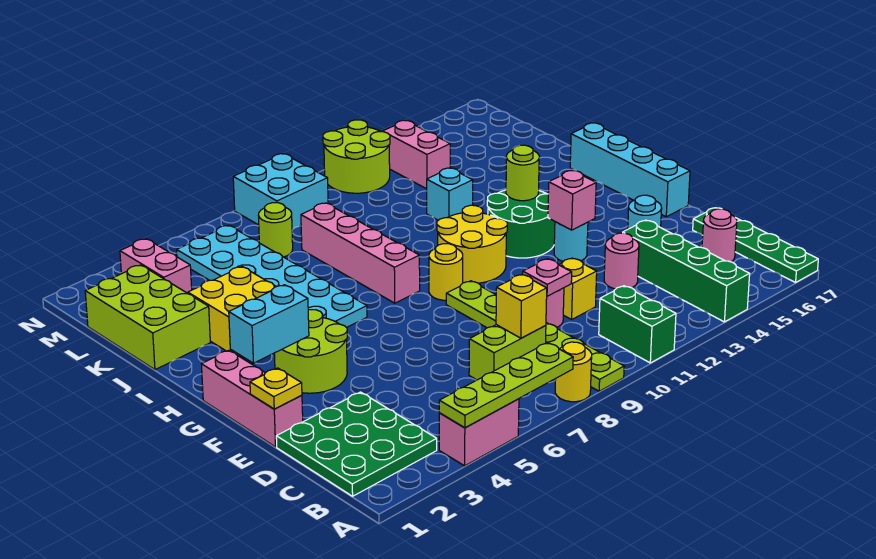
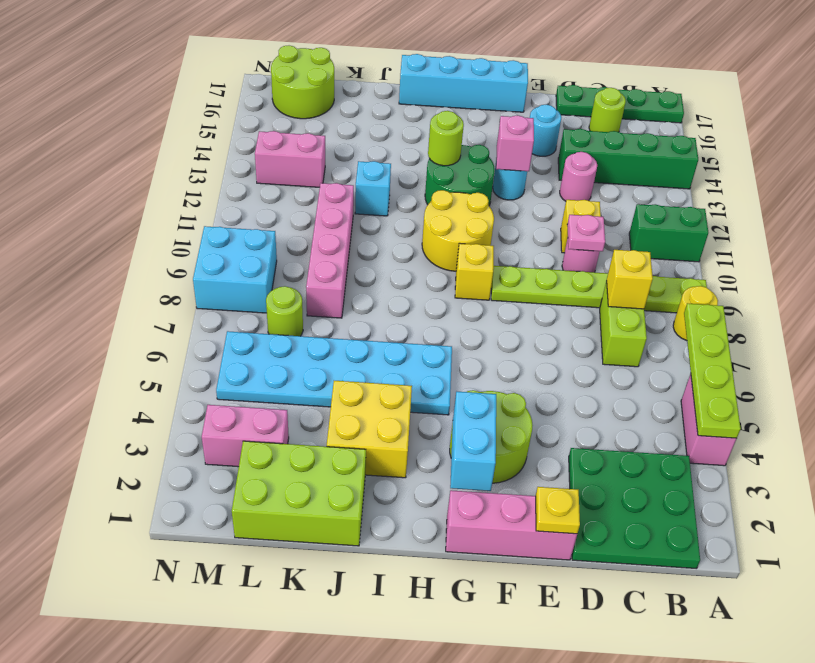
pink 1x1 round brick [702,209,737,262] -> lime 1x1 round brick [589,88,626,132]
yellow 1x1 round brick [429,244,463,300] -> yellow 1x1 brick [455,243,494,300]
pink 1x4 brick [301,203,420,303] -> pink 1x4 brick turned to [306,183,354,318]
lime 2x2 round brick [323,120,390,193] -> lime 2x2 round brick moved to [271,46,334,119]

